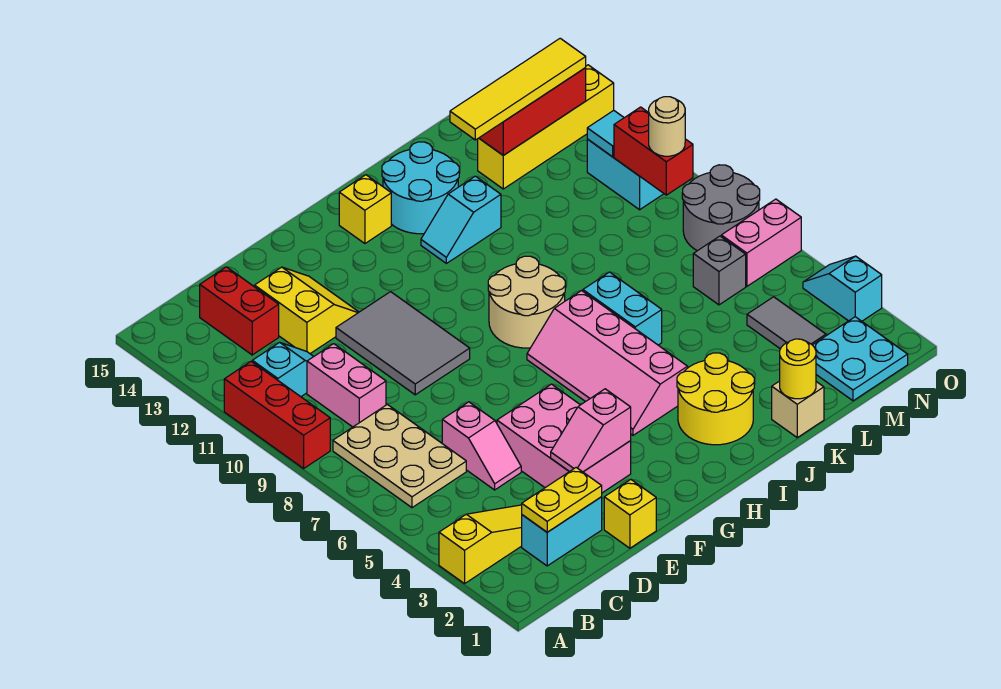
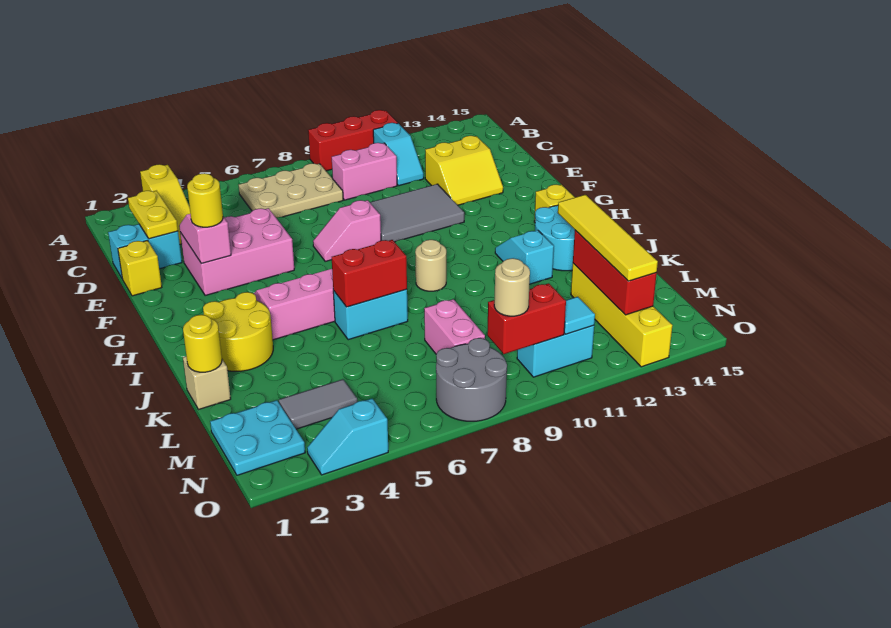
cyan 1x2 brick [522,497,602,566] -> cyan 1x2 brick turned to [108,224,182,278]
red 1x2 brick [200,267,279,355] -> red 1x2 brick moved to [332,240,407,307]
pink 1x2 slope [442,402,521,490] -> pink 1x2 slope moved to [313,200,381,261]
none -> yellow 1x1 round brick [187,173,223,227]
tan 2x2 round brick [488,256,566,348] -> tan 1x1 round brick [415,240,446,291]
grey 1x1 brick [693,236,746,305] -> none
pink 1x2 brick [721,199,801,286] -> pink 1x2 brick moved to [424,299,485,354]
cyan 1x2 slope [803,256,882,321] -> cyan 1x2 slope turned to [307,399,388,475]

